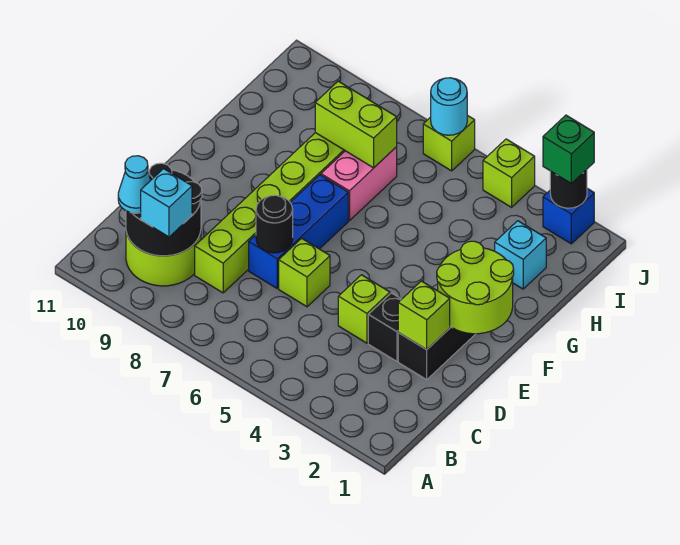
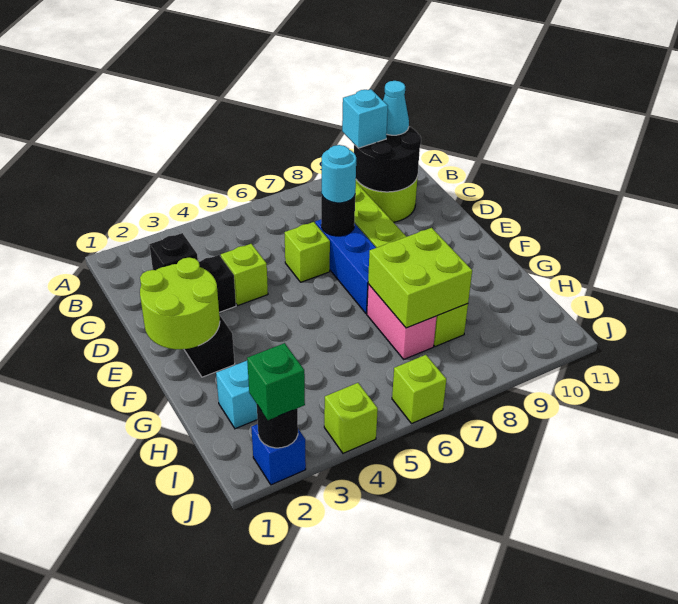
lime 1x1 brick [398,281,450,350] -> black 1x1 brick [149,233,198,270]
lime 1x2 brick [315,81,397,168] -> lime 2x2 brick [368,228,472,328]
cyan 1x1 round brick [431,78,467,135] -> cyan 1x1 round brick moved to [322,145,356,203]

